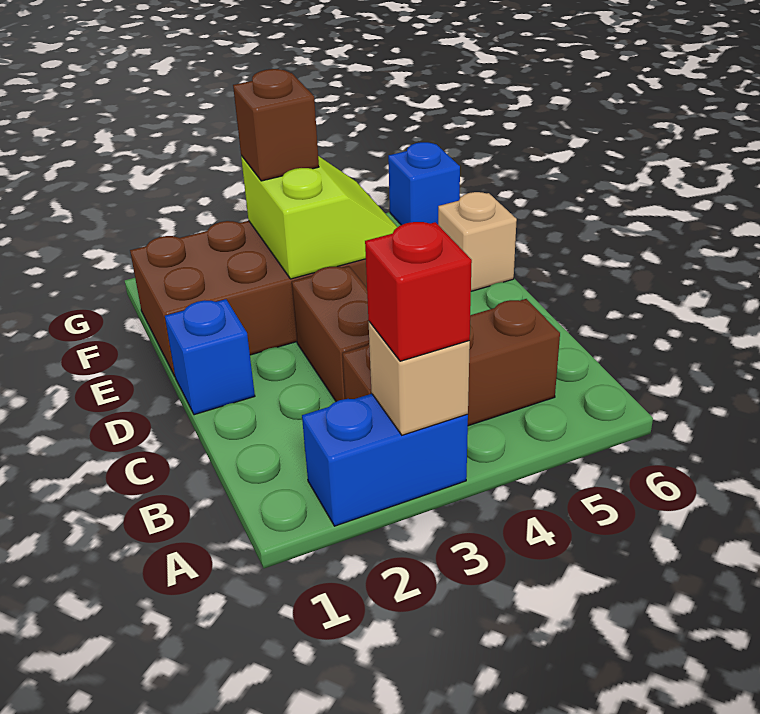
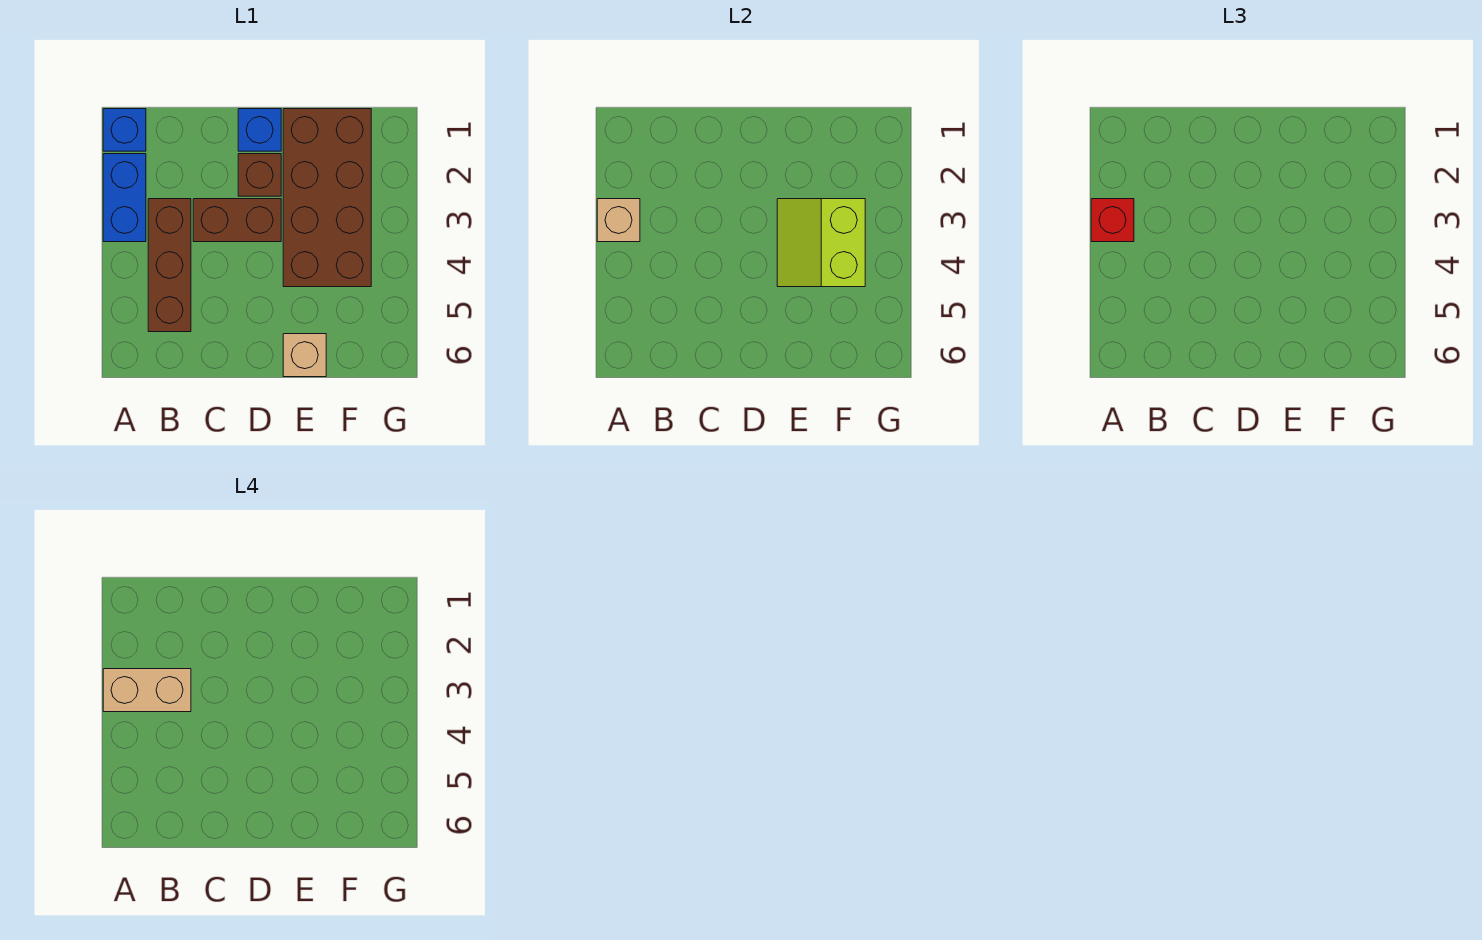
none -> tan 1x2 brick [103,669,191,712]
lime 2x2 slope [241,156,397,279] -> lime 2x2 slope turned to [777,199,865,287]
brown 1x1 brick [233,69,319,181] -> brown 1x1 brick moved to [238,154,281,196]
blue 1x1 brick [388,142,460,225] -> blue 1x1 brick moved to [103,109,146,151]

